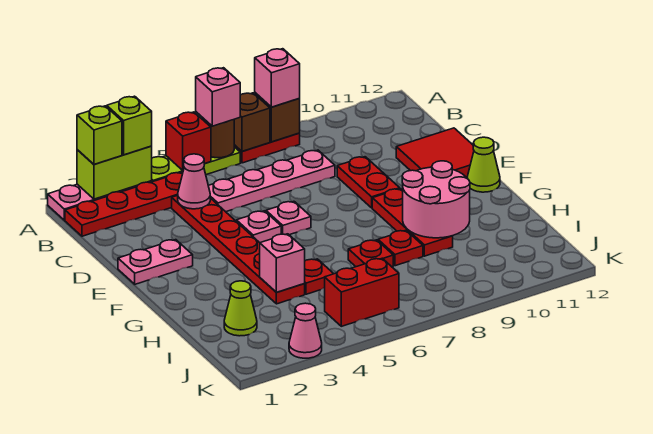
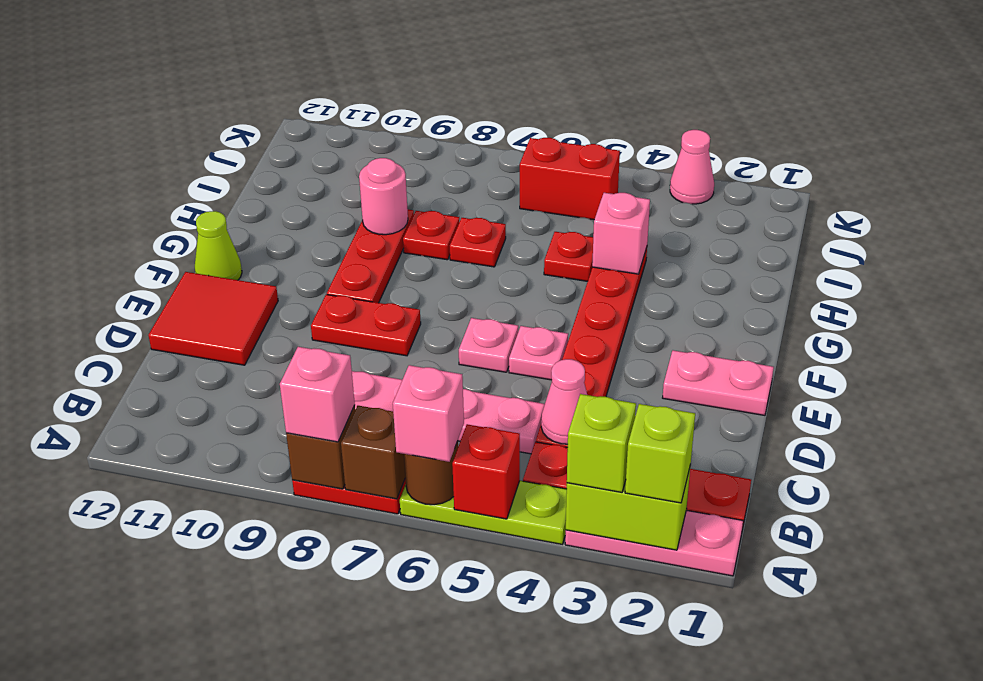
red 1x2 plate [337,157,400,208] -> red 1x2 plate turned to [311,294,421,356]
pink 2x2 round brick [402,161,470,238] -> pink 1x1 round brick [359,158,408,235]
lime 1x1 cone [224,281,257,336] -> none

